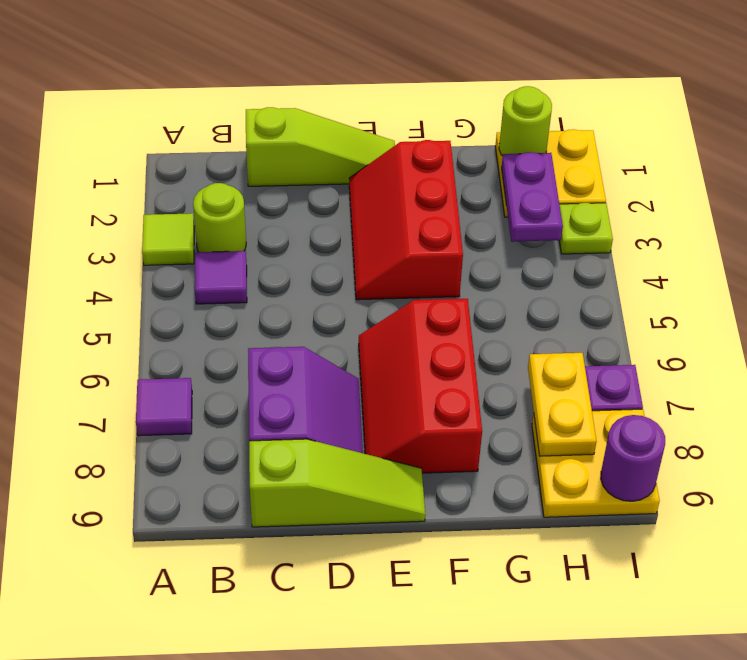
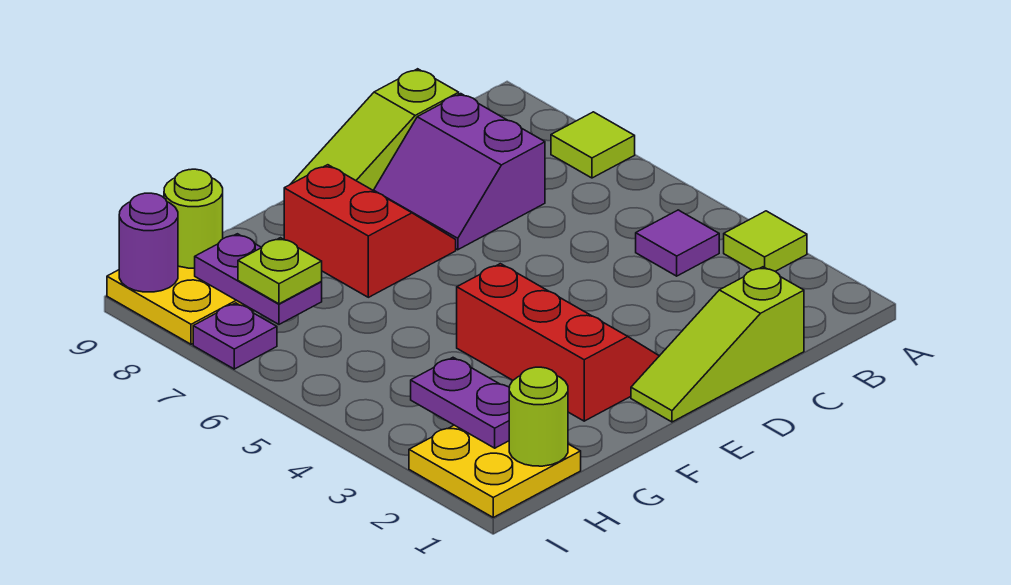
purple 1x1 tile [136,378,192,436] -> lime 1x1 tile [551,112,635,178]
lime 1x1 round brick [193,183,246,252] -> lime 1x1 round brick moved to [164,169,223,268]
red 2x3 slope [359,299,482,473] -> red 2x2 slope [284,165,456,297]
yellow 1x2 plate [528,353,597,456] -> purple 1x2 plate [195,234,322,324]
lime 1x1 plate [559,203,613,254] -> lime 1x1 plate moved to [238,238,322,304]

